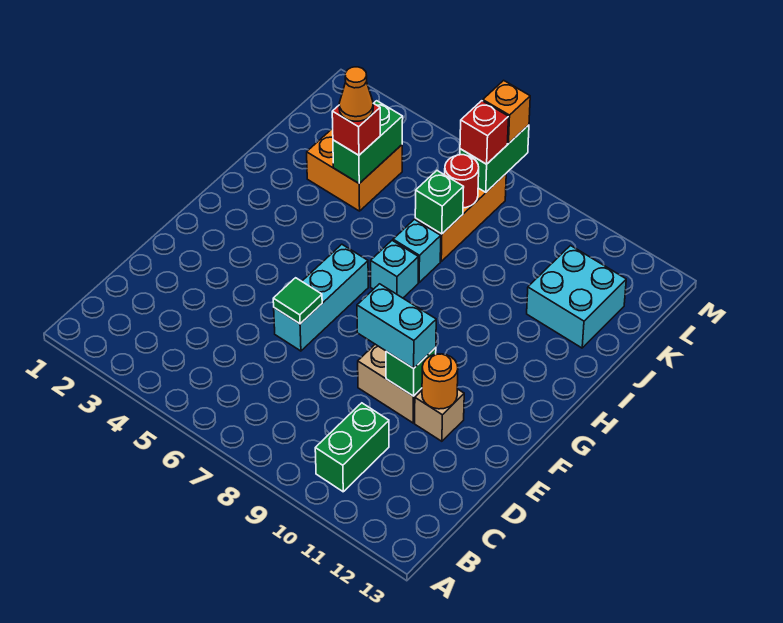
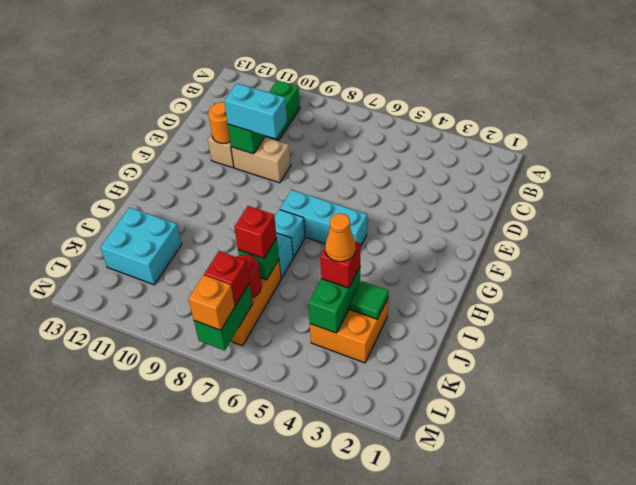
cyan 1x3 brick [274,244,368,351] -> cyan 1x3 brick turned to [280,190,367,245]
green 1x1 tile [273,278,322,324] -> green 1x1 tile moved to [350,281,389,319]
none -> red 1x1 brick [234,206,277,259]

